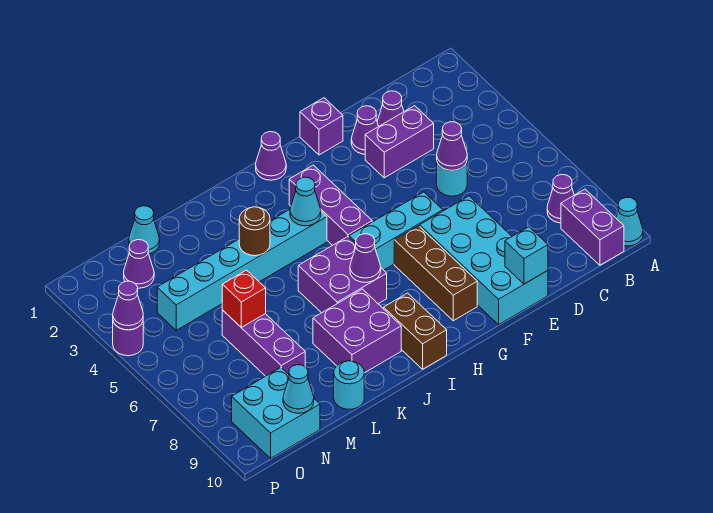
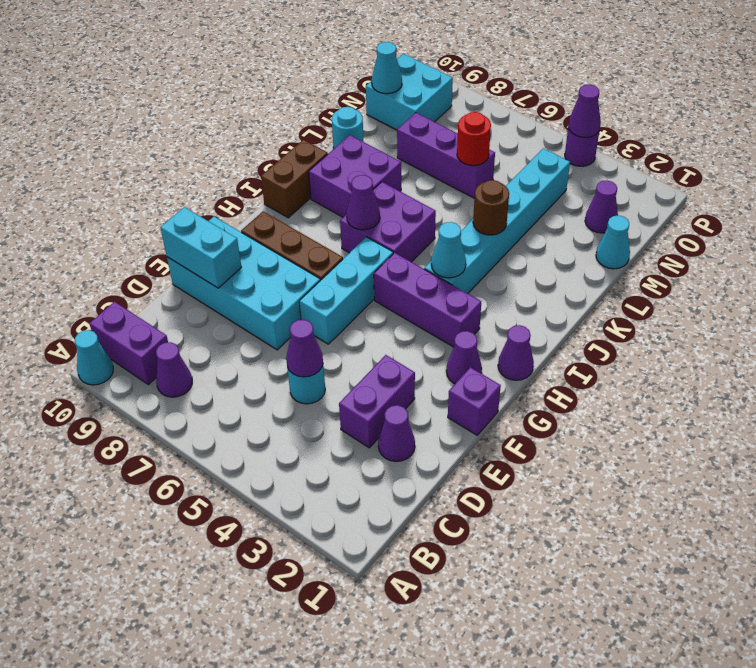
purple 1x1 cone [351,106,379,154] -> purple 1x1 cone moved to [446,331,482,384]
cyan 1x1 brick [505,227,548,284] -> cyan 1x2 brick [160,207,241,288]
brown 1x2 brick [384,293,447,369] -> brown 1x2 brick turned to [261,140,328,218]
red 1x1 brick [222,270,266,327] -> red 1x1 round brick [457,112,491,166]

